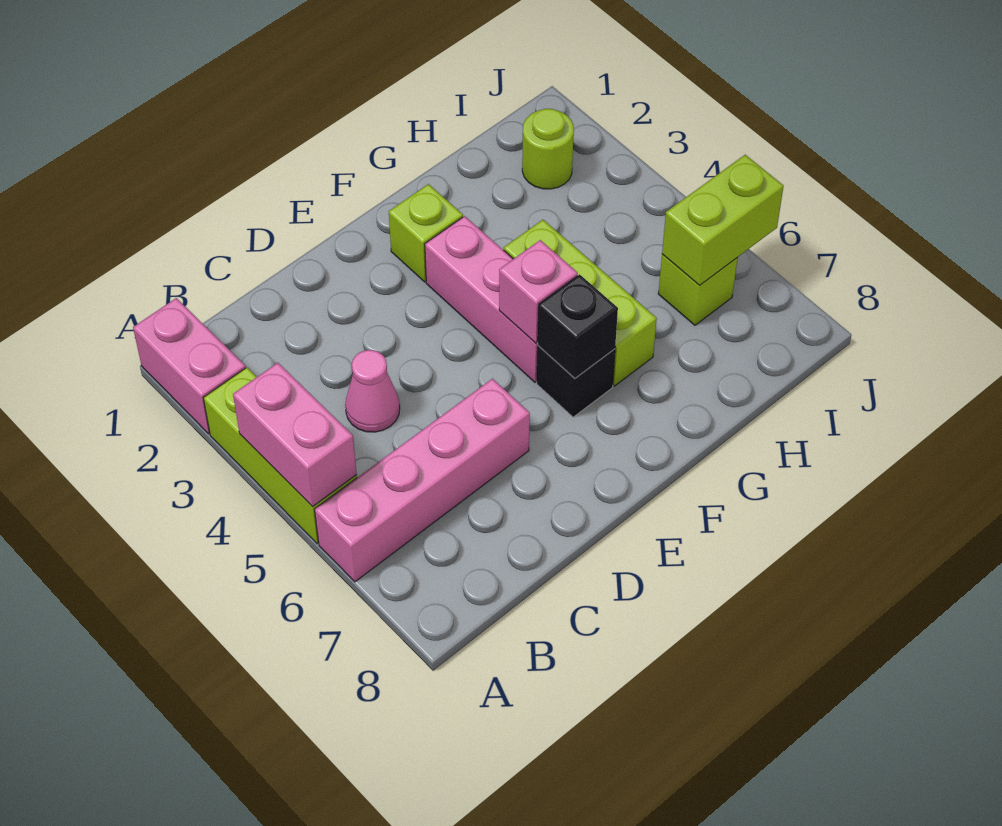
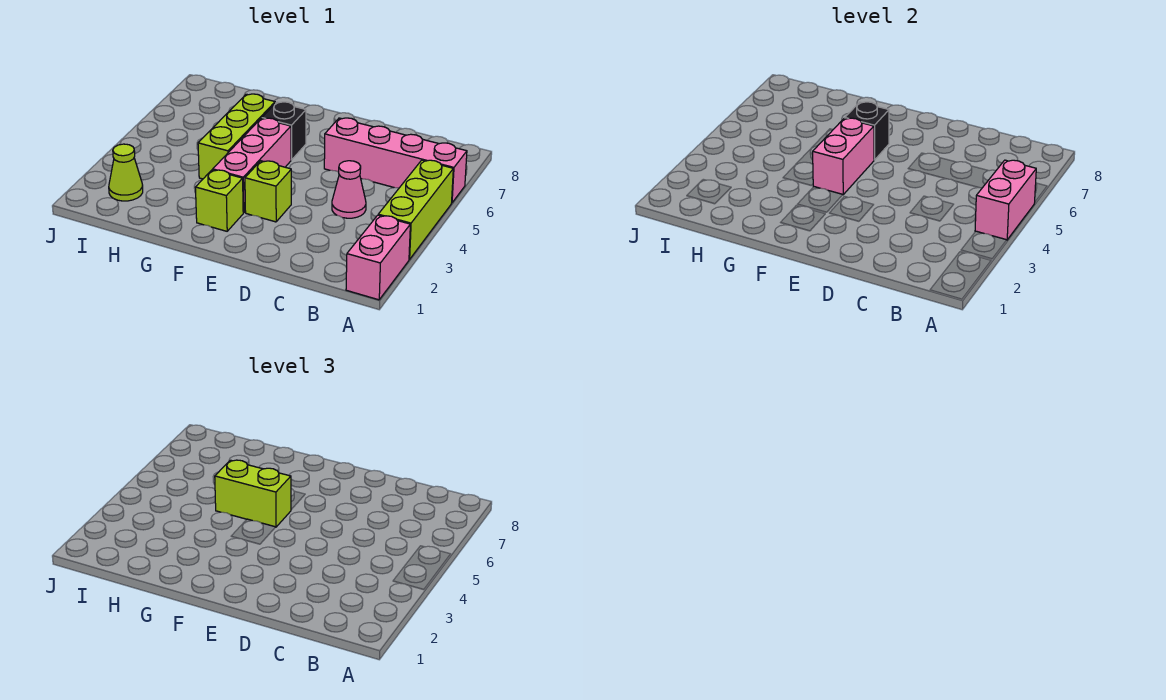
pink 1x1 brick [499,240,578,343] -> pink 1x2 brick [813,118,874,195]
lime 1x1 round brick [522,109,574,189] -> lime 1x1 cone [109,144,143,201]
lime 1x1 brick [658,254,738,325] -> lime 1x1 brick moved to [245,161,291,222]
lime 1x2 brick [662,155,784,286] -> lime 1x2 brick moved to [215,460,291,527]

